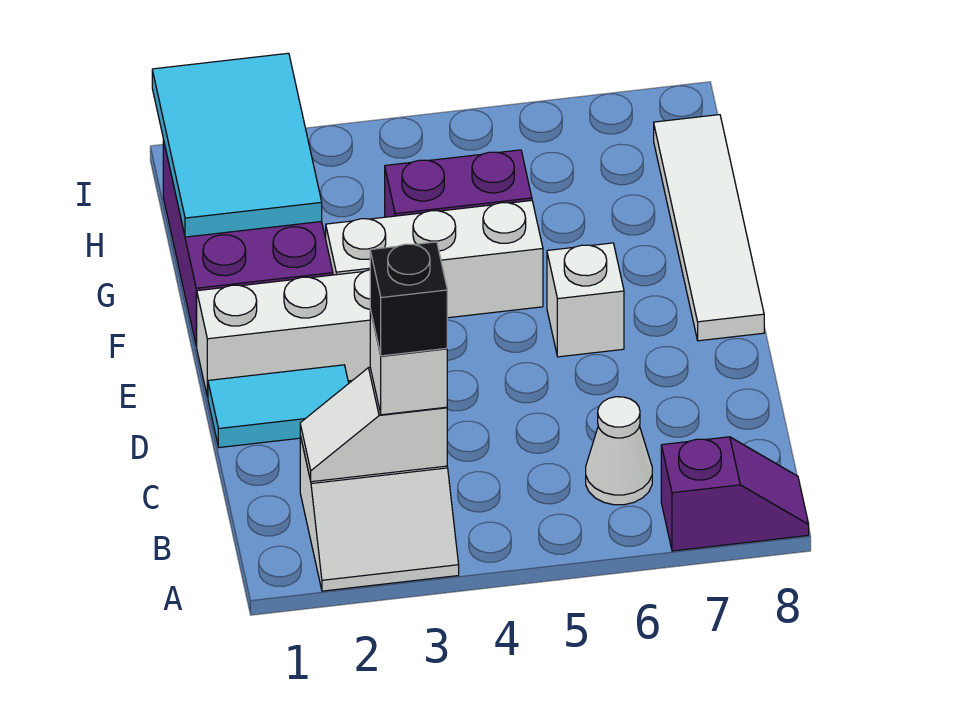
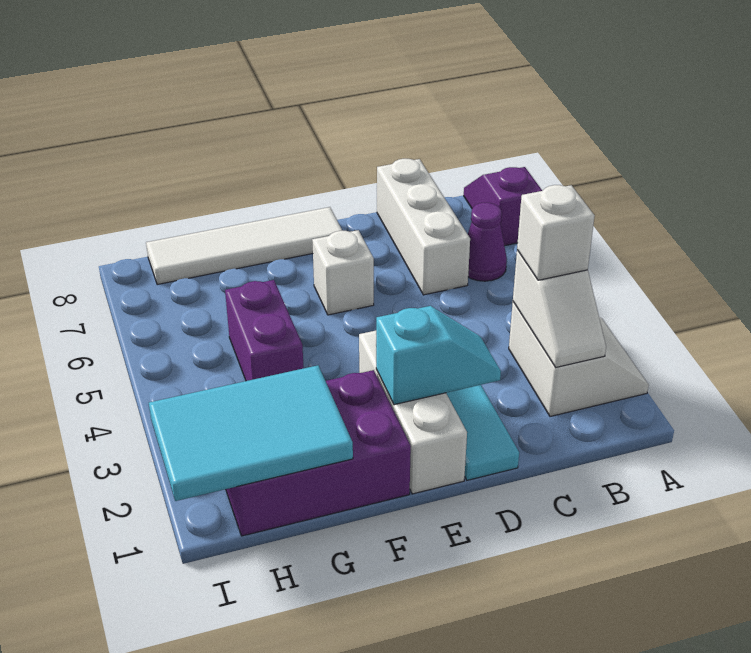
black 1x1 brick [370,242,447,356] -> none
white 1x1 cone [586,397,652,505] -> purple 1x1 cone [468,203,507,281]
none -> cyan 1x2 slope [376,306,501,405]
white 1x3 brick [326,200,543,318] -> white 1x3 brick moved to [377,159,470,295]

